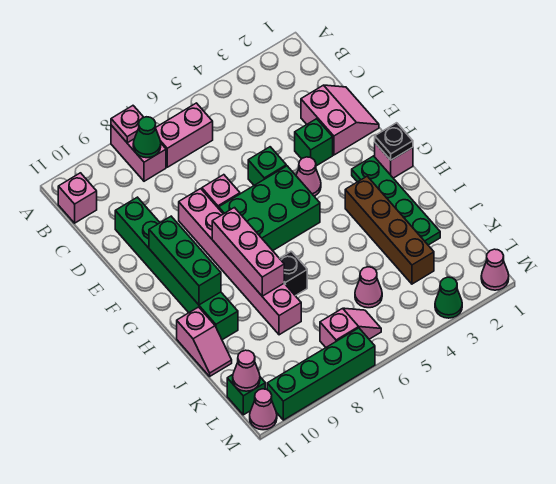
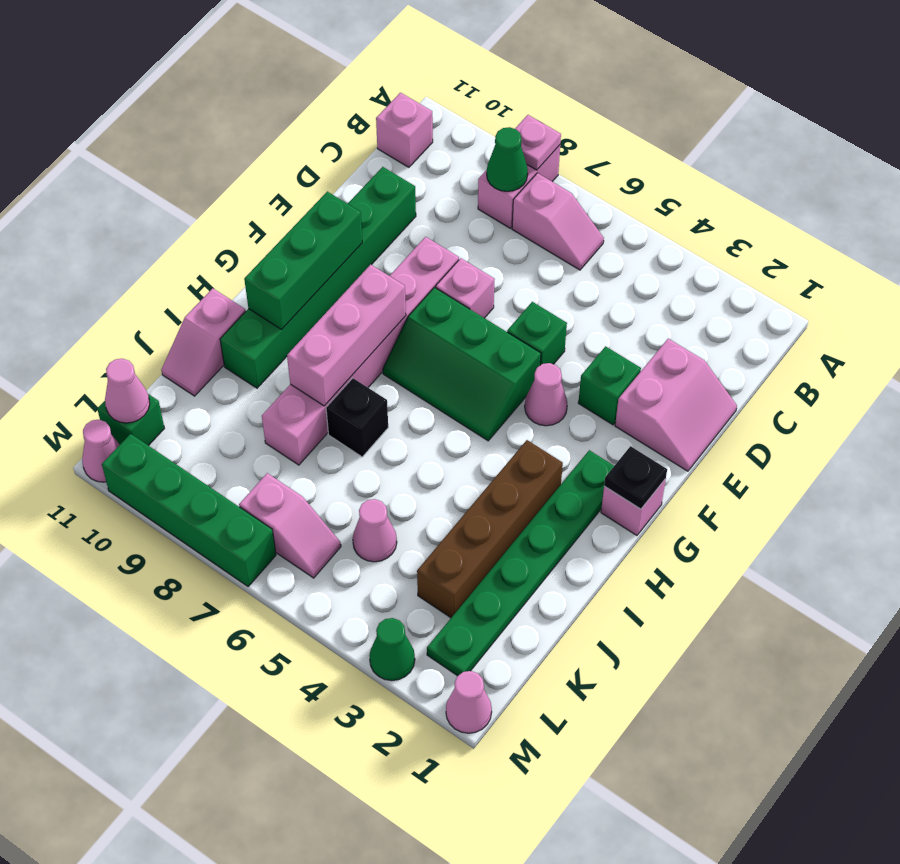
pink 1x2 brick [156,103,213,167] -> pink 1x2 slope [512,173,604,270]
green 2x3 brick [219,166,320,251] -> green 2x3 slope [383,287,541,441]
green 1x4 plate [352,156,440,245] -> green 1x6 plate [427,450,614,676]

